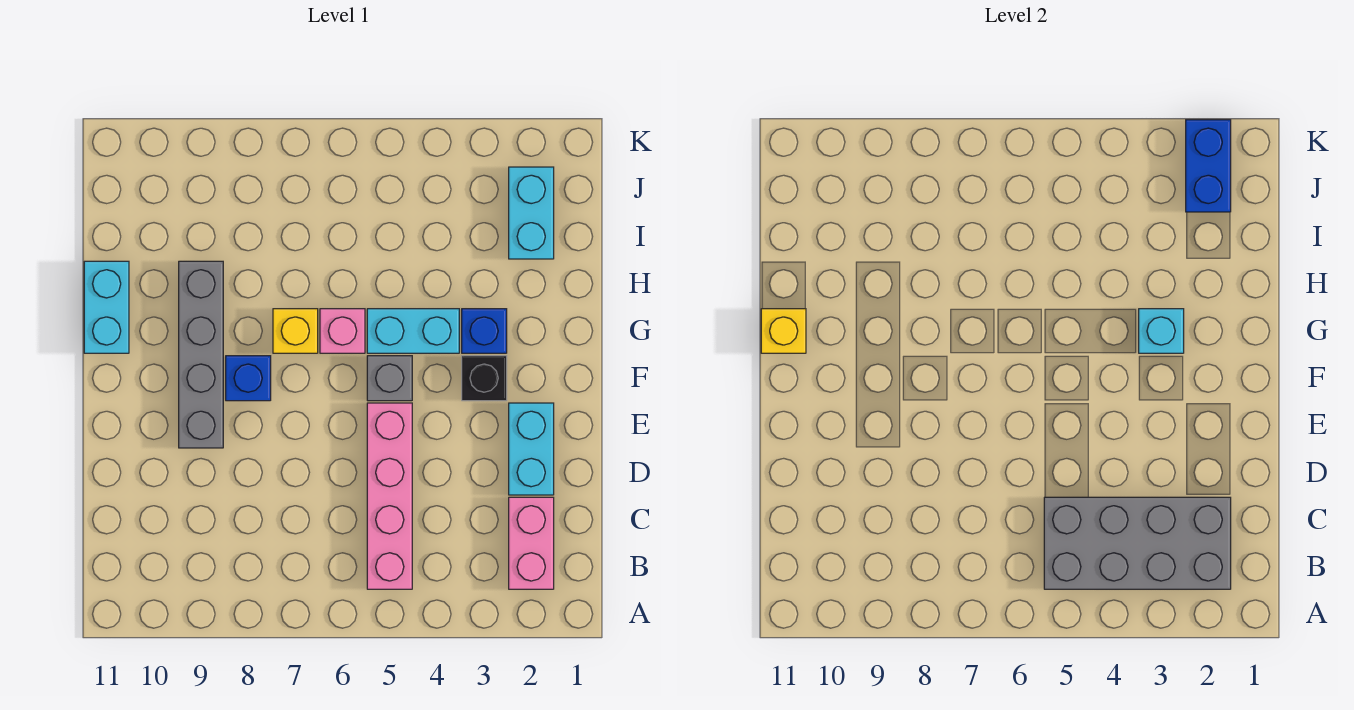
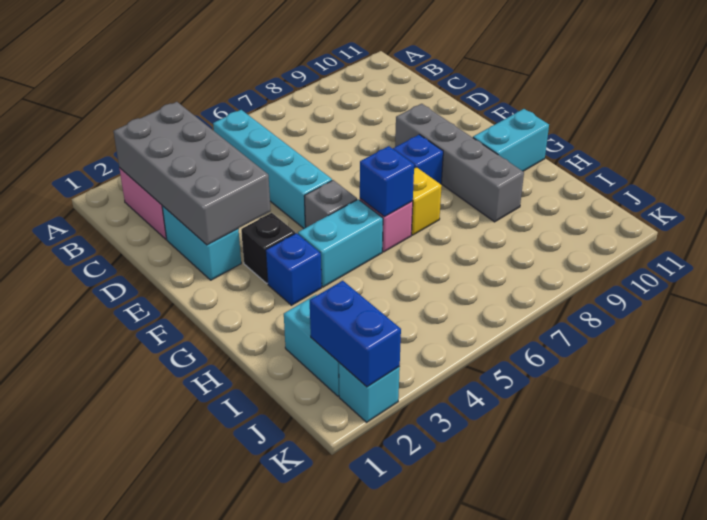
grey 2x4 brick [1044,497,1231,589] -> grey 2x4 brick turned to [113,102,271,245]
pink 1x4 brick [367,403,412,589] -> cyan 1x4 brick [213,110,332,228]
cyan 1x1 brick [1139,309,1184,353] -> cyan 1x1 brick moved to [339,363,400,422]
none -> blue 1x1 brick [360,146,414,217]
cyan 1x2 brick [84,261,129,353] -> cyan 1x2 brick turned to [473,109,549,171]
yellow 1x1 brick [761,309,806,353] -> none

